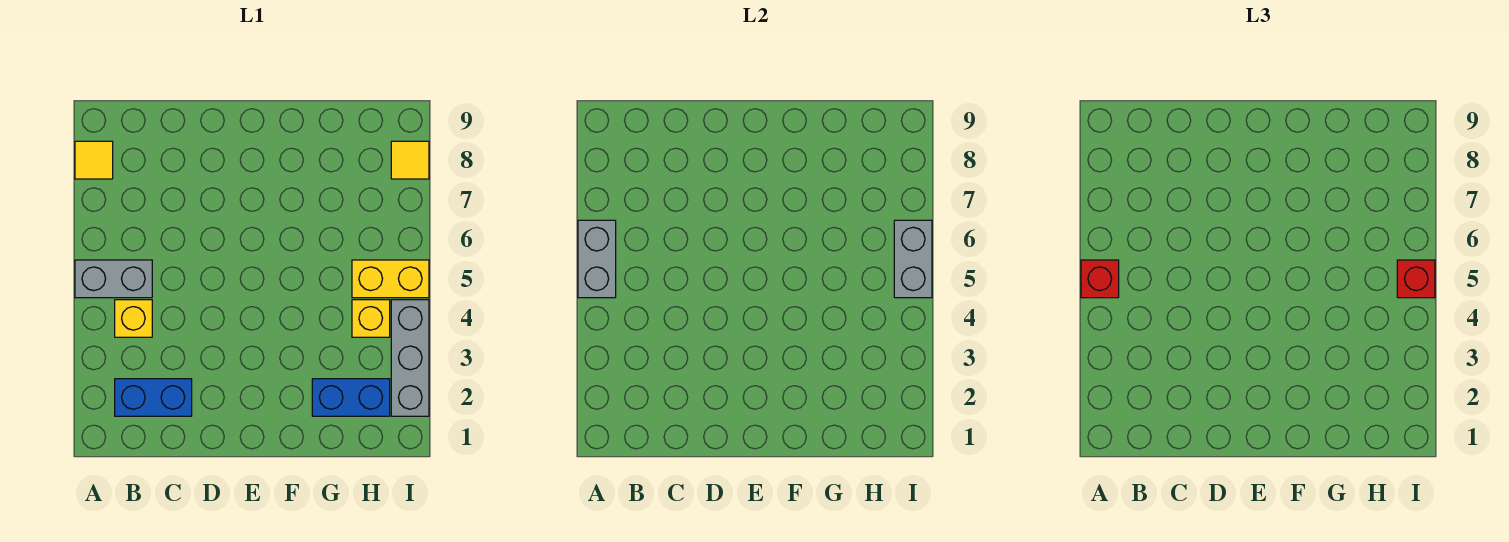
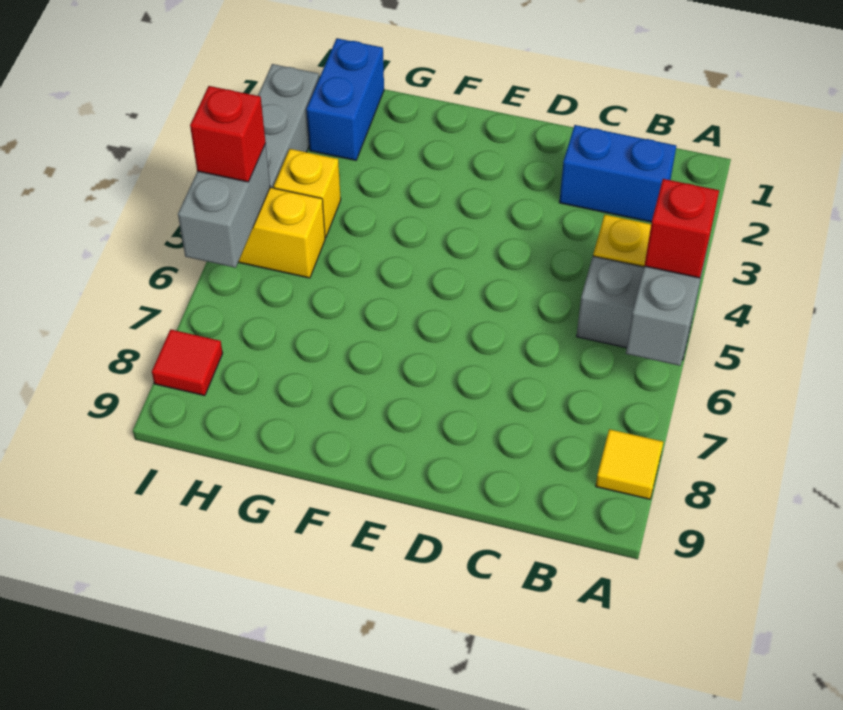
blue 1x2 brick [312,379,390,416] -> blue 1x2 brick turned to [306,38,384,160]
yellow 1x1 tile [391,141,429,179] -> red 1x1 tile [152,329,223,396]

